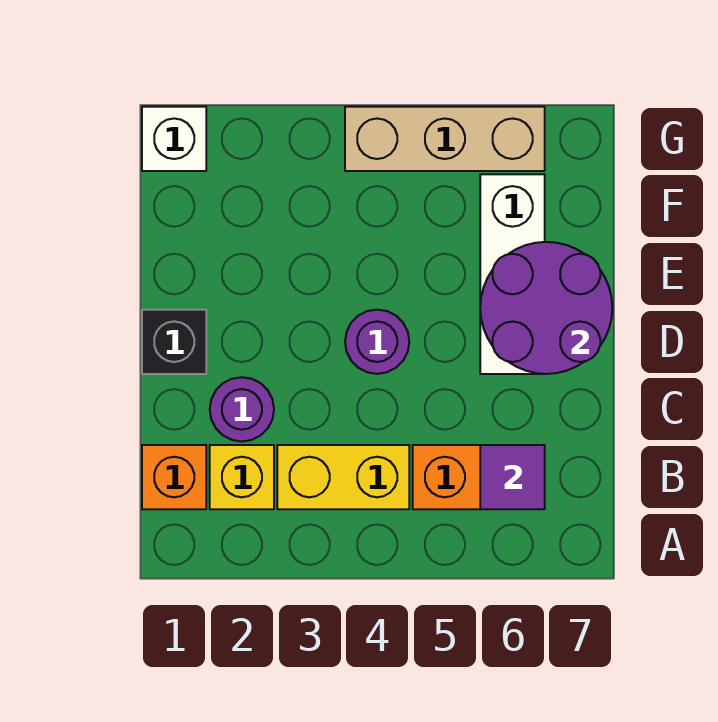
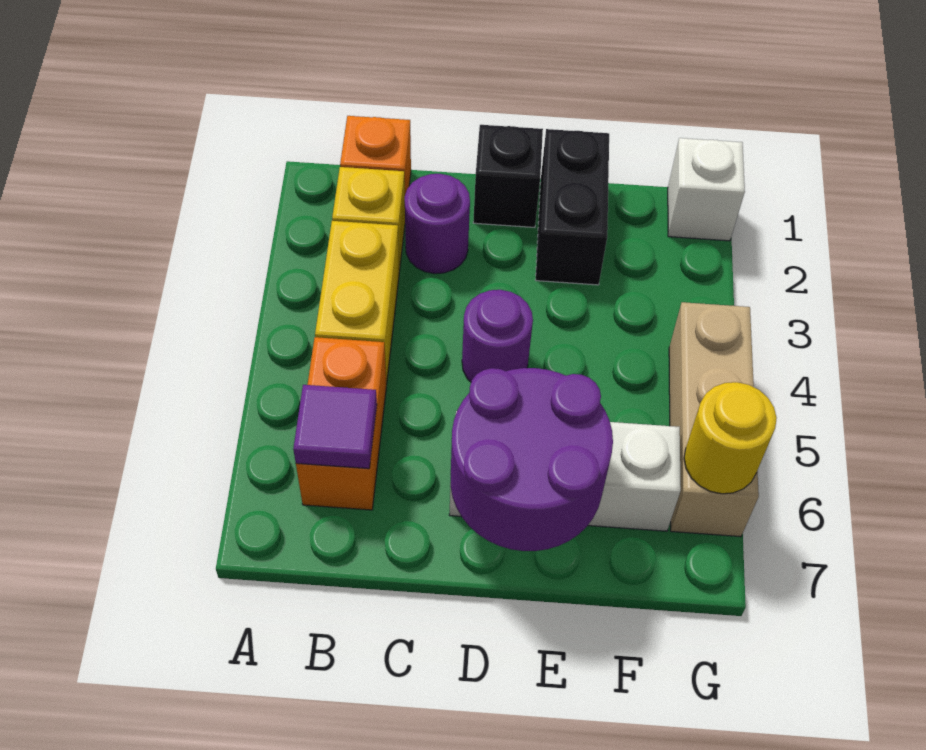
none -> black 1x2 brick [536,129,609,285]
none -> yellow 1x1 round brick [684,382,777,494]

